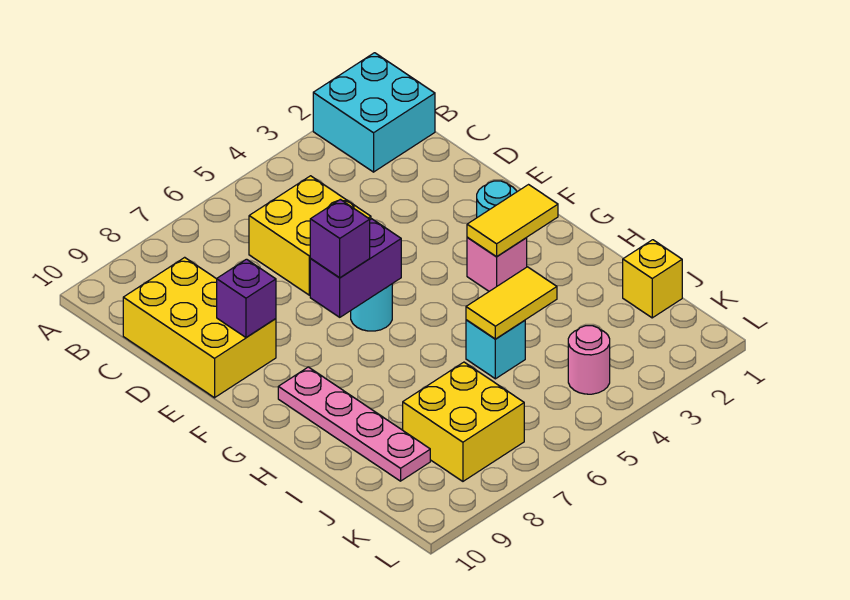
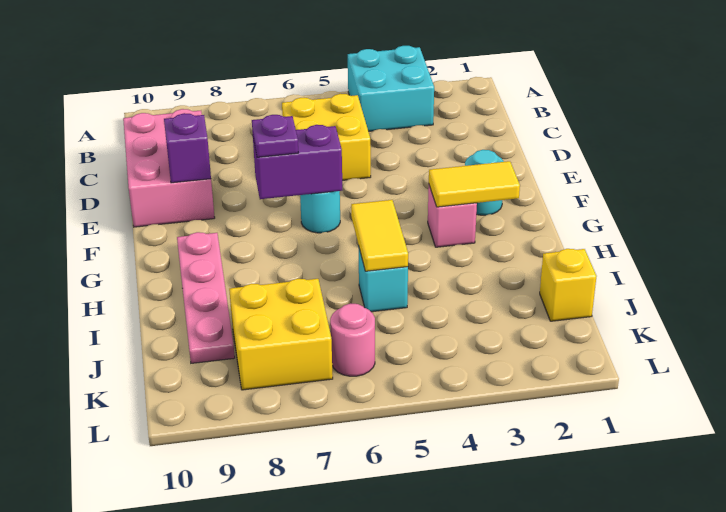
cyan 2x2 brick [313,53,435,172] -> cyan 2x2 brick moved to [348,46,434,131]
yellow 2x3 brick [123,257,276,398] -> pink 2x3 brick [123,109,215,227]
purple 1x1 brick [310,199,370,278] -> purple 1x1 plate [252,115,298,157]
yellow 1x2 tile [466,267,557,339] -> yellow 1x2 tile turned to [351,200,408,271]
pink 1x1 round brick [568,326,610,394] -> pink 1x1 round brick moved to [330,304,375,376]

